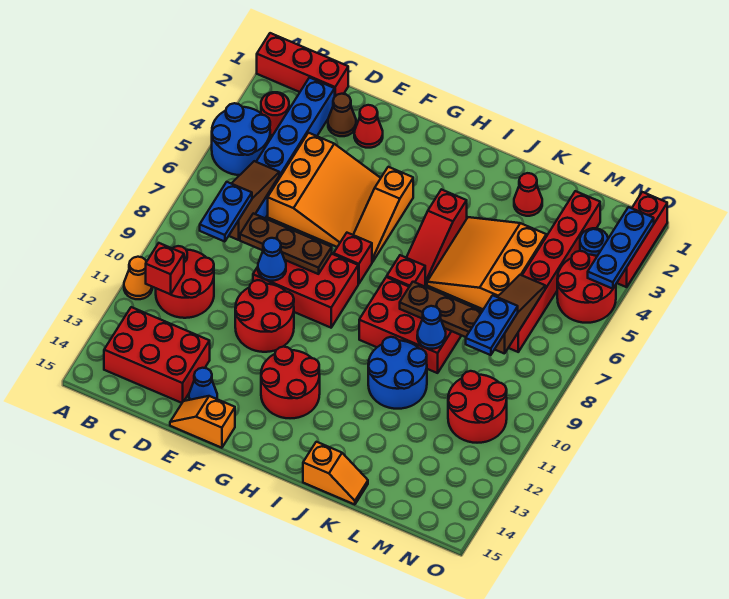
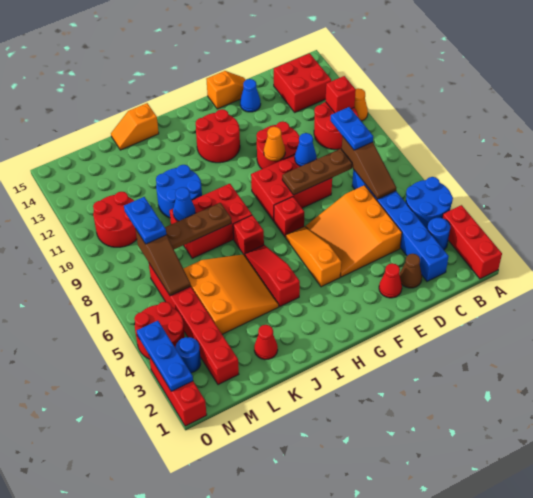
red 1x3 brick [257,33,348,96] -> red 1x3 brick turned to [442,205,502,279]
red 1x1 round brick [261,92,289,135] -> blue 1x1 round brick [427,218,450,250]
red 2x3 brick [104,307,210,403] -> red 2x2 brick [274,53,331,112]
none -> orange 1x1 cone [264,127,285,161]

